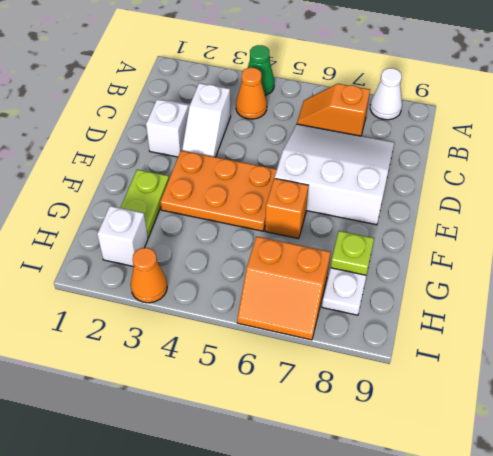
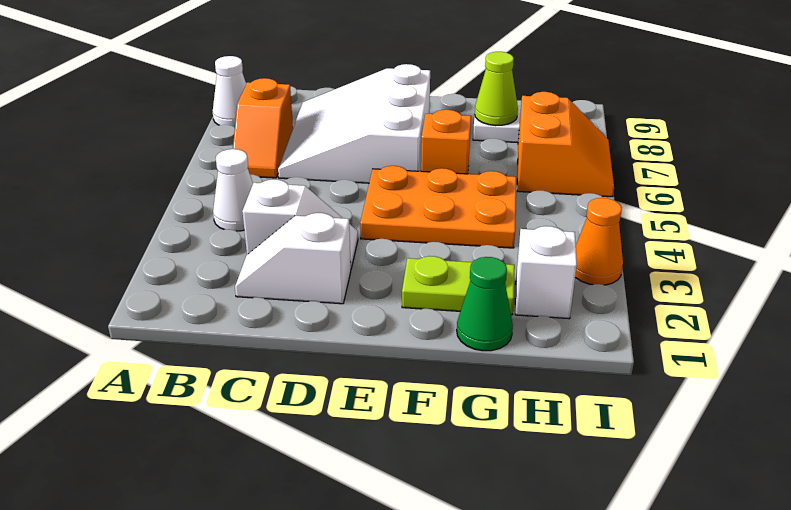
green 1x1 cone [248,45,274,95] -> green 1x1 cone moved to [457,257,513,351]
orange 1x1 cone [236,68,267,119] -> white 1x1 cone [213,149,253,231]
orange 2x3 plate [160,151,277,231] -> orange 2x3 plate turned to [360,166,516,248]
lime 1x1 plate [331,231,374,275] -> lime 1x1 cone [475,52,518,126]

